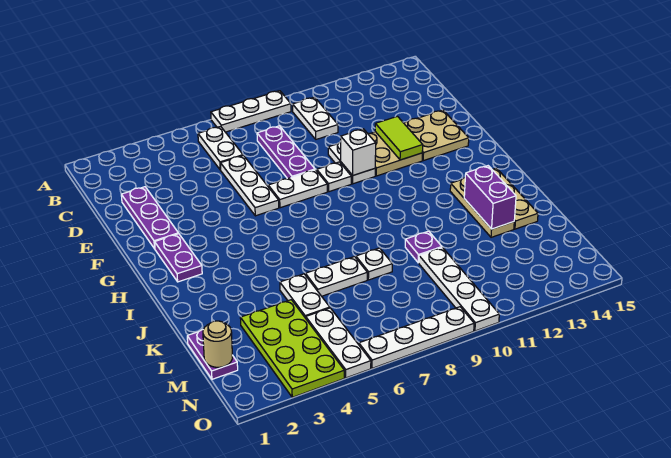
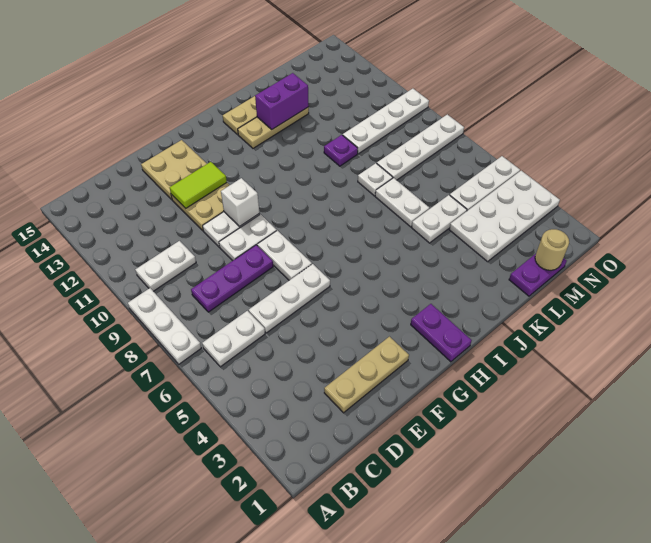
purple 1x3 plate [121,187,178,249] -> tan 1x3 plate [324,337,409,413]
white 1x1 plate [317,162,351,192] -> white 1x2 plate [219,214,277,261]
purple 1x2 plate [155,234,202,282] -> purple 1x2 plate turned to [411,304,472,362]
lime 2x4 plate [240,300,344,397] -> white 2x4 plate [449,171,560,262]
white 1x4 plate [359,307,474,368] -> white 1x4 plate turned to [377,114,464,180]

